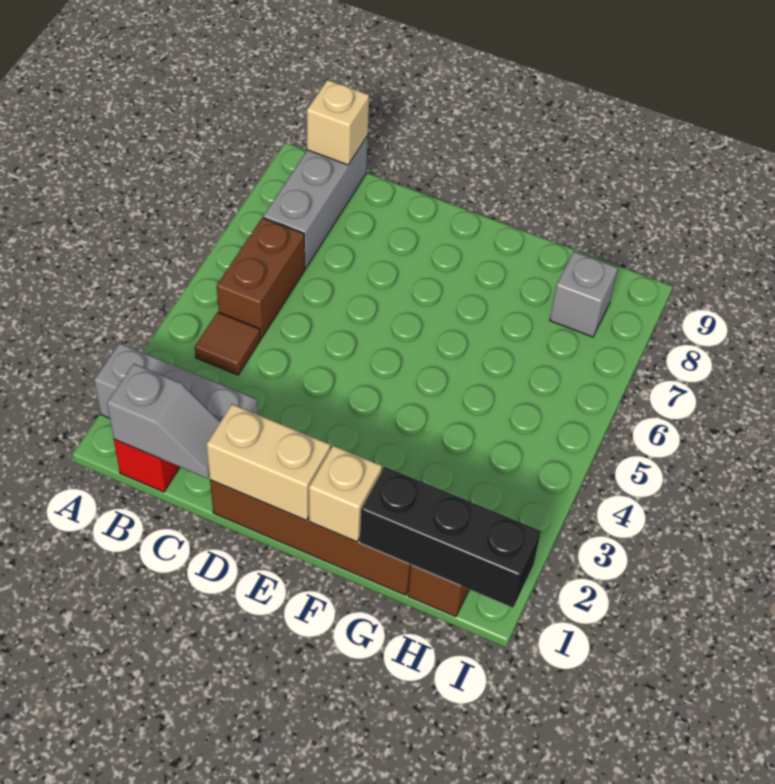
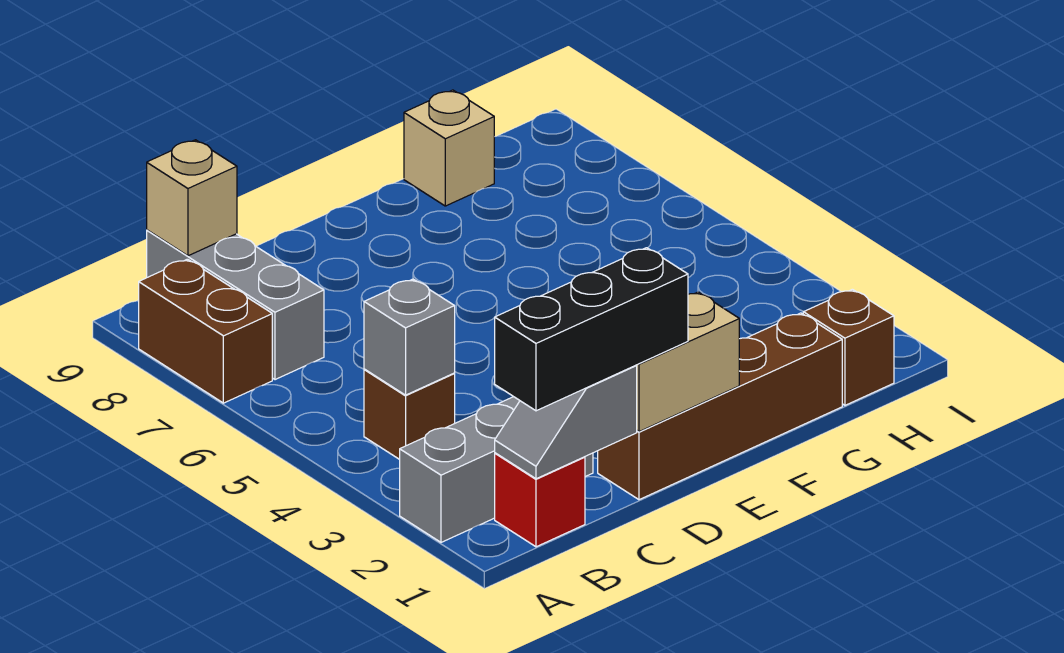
grey 1x2 slope [107,364,220,478] -> grey 1x2 slope turned to [495,365,637,479]
brown 1x1 tile [195,312,260,375] -> brown 1x1 brick [364,369,455,460]
brown 1x2 brick [217,218,305,338] -> brown 1x2 brick moved to [139,259,272,403]
tan 1x1 brick [309,446,382,542] -> tan 1x1 brick moved to [404,90,494,206]
black 1x3 brick [360,467,541,608] -> black 1x3 brick moved to [495,248,688,411]
grey 1x1 brick [550,251,618,337] -> grey 1x1 brick moved to [364,279,455,395]

